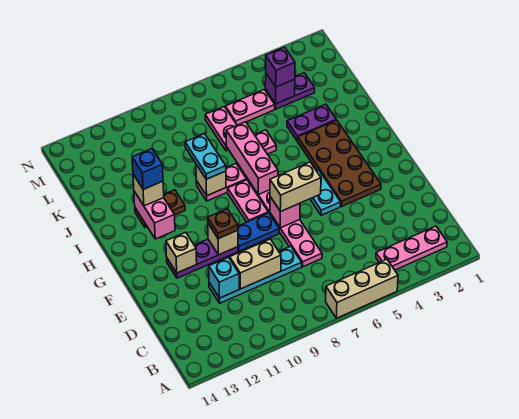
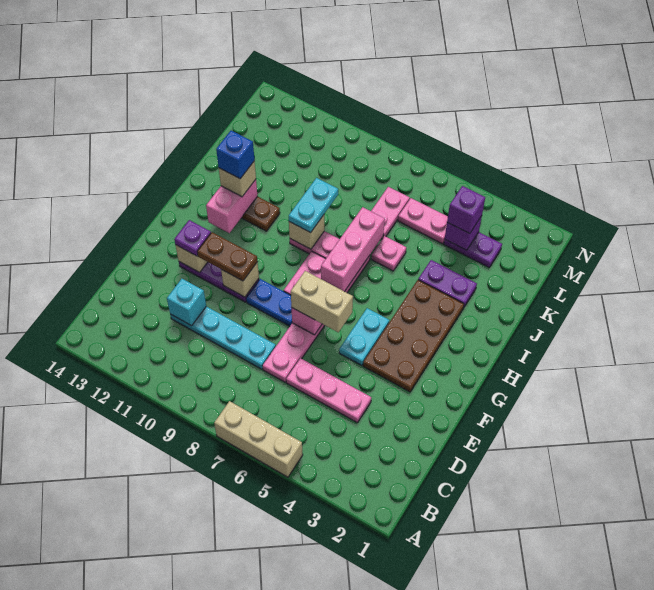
pink 1x3 plate [376,226,447,270] -> pink 1x3 plate moved to [286,358,371,422]
tan 1x2 brick [230,239,281,289] -> none
brown 1x1 plate [208,209,238,239] -> brown 1x2 plate [197,232,258,281]
none -> purple 1x1 plate [174,220,211,256]

